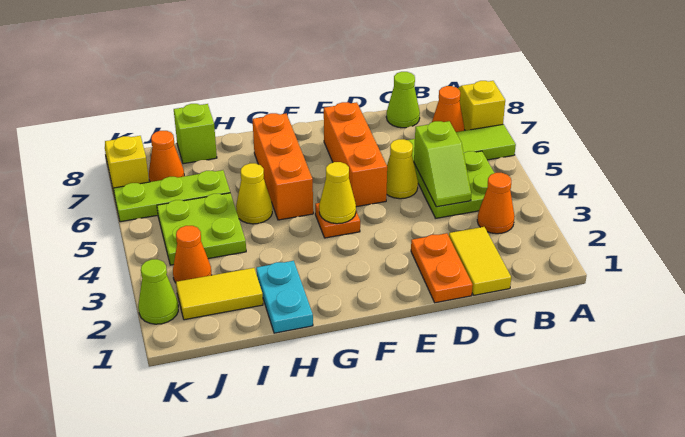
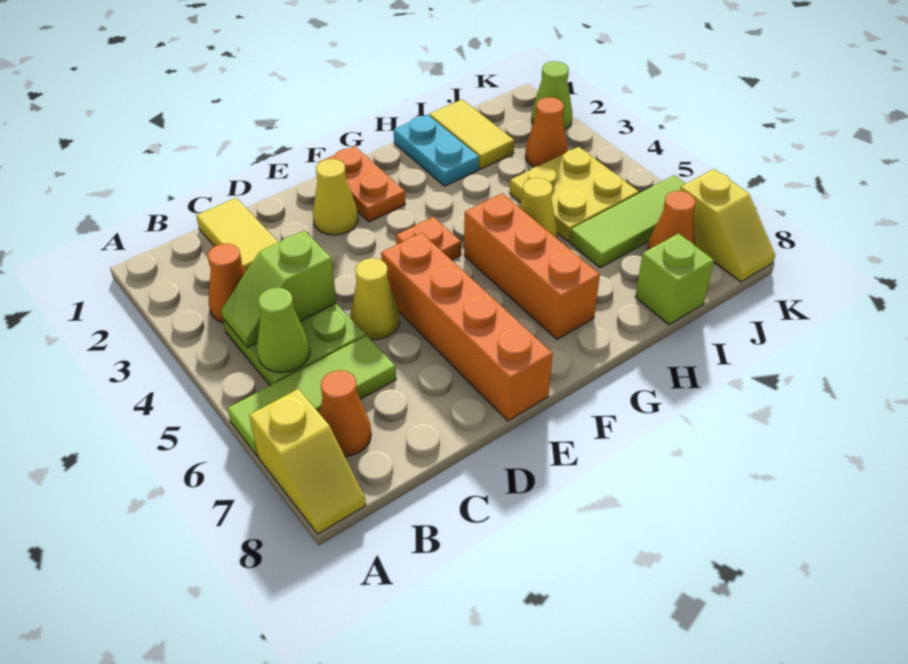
lime 1x2 slope [414,121,471,207] -> lime 1x2 slope turned to [221,231,336,348]
lime 1x1 cone [386,72,420,128] -> lime 1x1 cone moved to [257,288,310,372]
orange 1x2 plate [411,233,473,303] -> orange 1x2 plate moved to [319,146,405,222]
orange 1x3 brick [324,102,387,207] -> orange 1x4 brick [381,233,553,421]
yellow 1x1 cone [319,162,356,224] -> yellow 1x1 cone moved to [313,159,358,235]
yellow 1x2 tile [176,268,263,320] -> yellow 1x2 tile turned to [429,100,514,169]
lime 2x2 plate [157,193,246,265] -> yellow 2x2 plate [510,147,639,241]
lime 1x3 plate [113,170,230,222] -> lime 1x3 tile [570,175,686,268]

